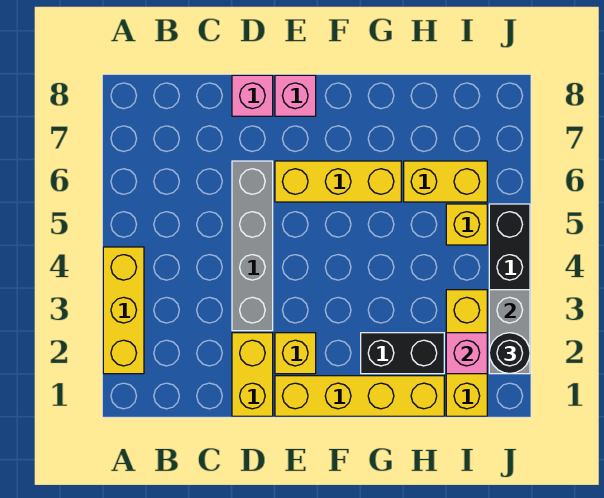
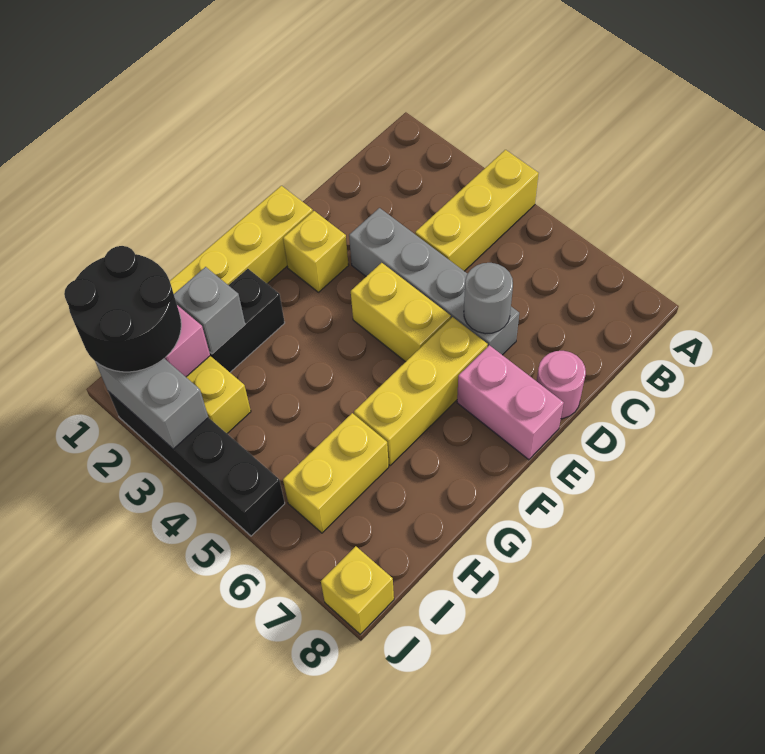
yellow 1x3 brick [103,247,144,374] -> yellow 1x3 brick turned to [415,150,539,271]
yellow 1x2 brick [232,333,273,416] -> yellow 1x2 brick moved to [351,263,451,362]
none -> grey 1x1 round brick [464,263,513,334]
pink 1x1 brick [232,75,273,116] -> pink 1x1 round brick [537,351,586,419]
pink 1x1 brick [275,75,316,116] -> pink 1x2 brick [457,345,564,460]
none -> grey 1x1 brick [174,267,245,354]
yellow 1x1 brick [446,204,487,245] -> yellow 1x1 brick moved to [321,546,394,634]
black 1x1 round brick [489,333,530,374] -> black 2x2 round brick [64,246,181,372]

